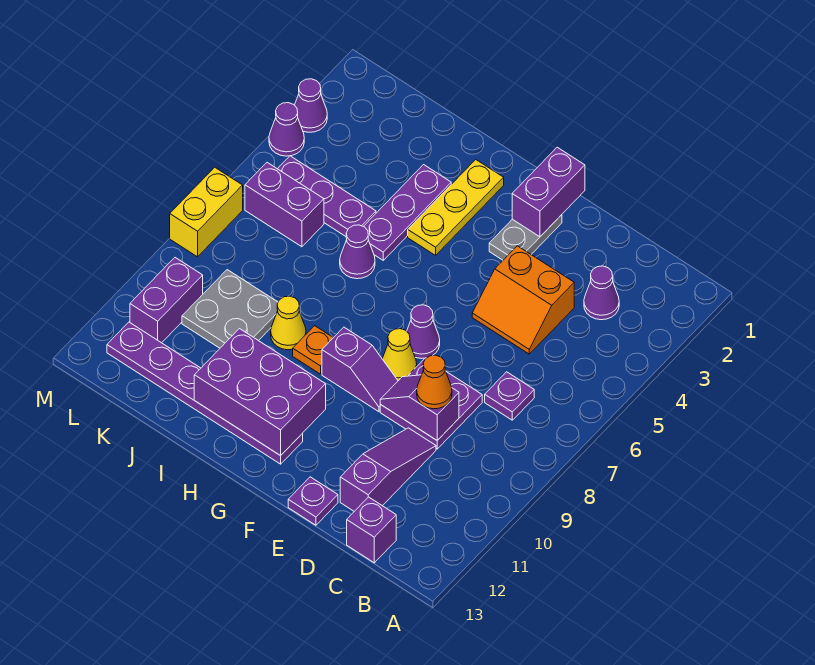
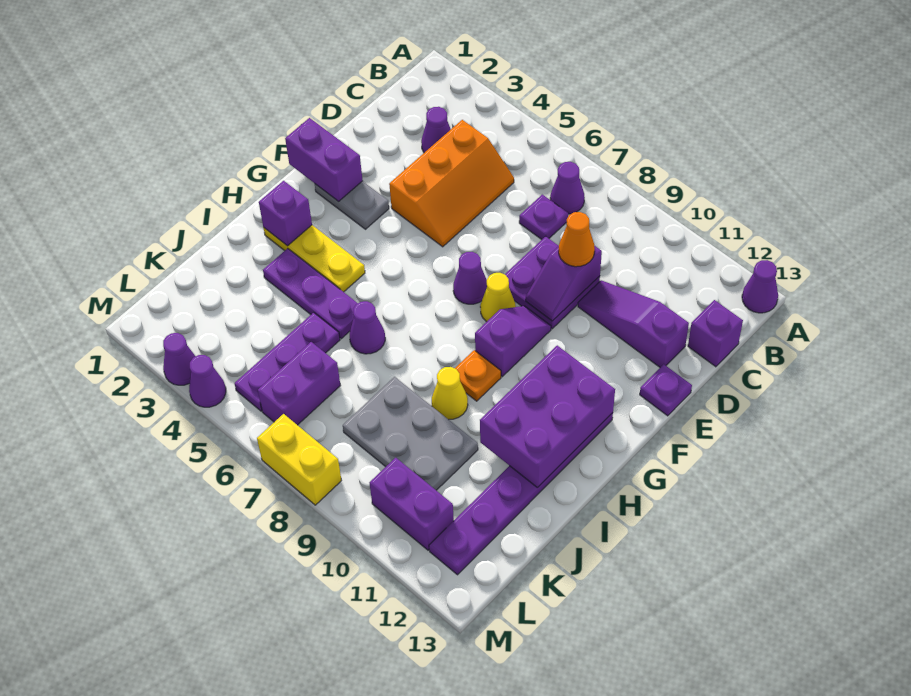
none -> purple 1x1 cone [742,260,778,313]
none -> purple 1x1 cone [550,162,585,214]
orange 2x2 slope [472,246,574,354] -> orange 2x3 slope [389,120,514,247]
none -> purple 1x1 brick [259,181,312,246]
grey 2x2 plate [182,270,278,348] -> grey 2x3 plate [343,377,478,490]

